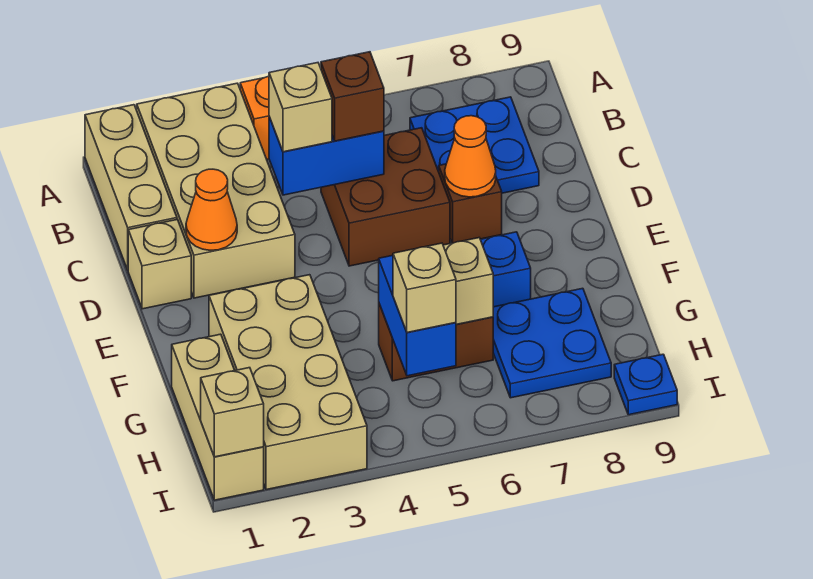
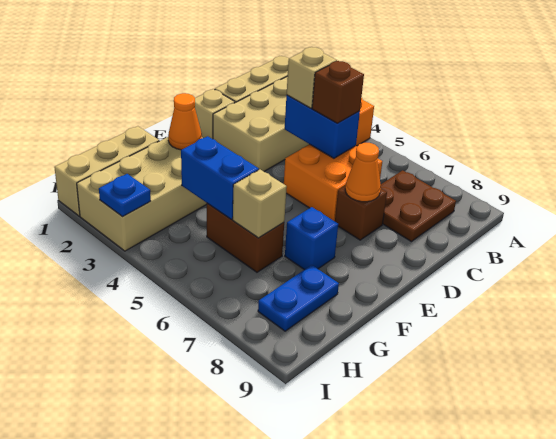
blue 2x2 plate [410,97,539,193] -> brown 2x2 plate [381,170,456,241]
brown 2x2 brick [321,128,450,266] -> orange 2x2 brick [284,144,382,221]
orange 1x1 cone [186,169,237,250] -> orange 1x1 cone moved to [168,93,202,150]
blue 1x2 brick [379,255,456,376] -> blue 1x2 brick turned to [181,136,259,219]
blue 2x2 plate [493,288,611,398] -> blue 1x2 plate [258,265,339,331]
tan 1x1 brick [393,243,456,332] -> none
tan 1x1 brick [201,368,264,457] -> none
blue 1x1 plate [614,354,677,415] -> blue 1x1 plate moved to [99,174,151,217]

